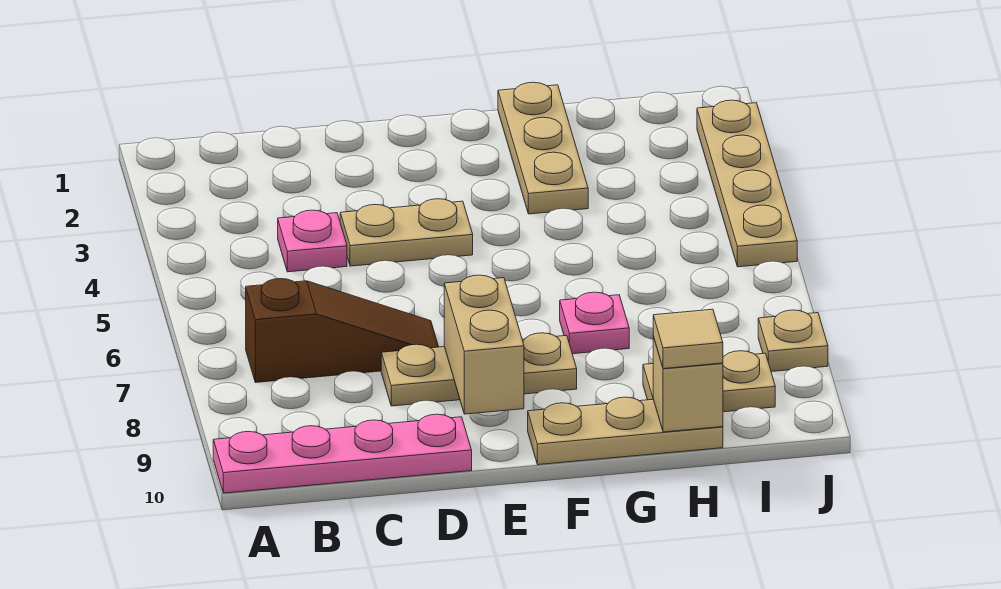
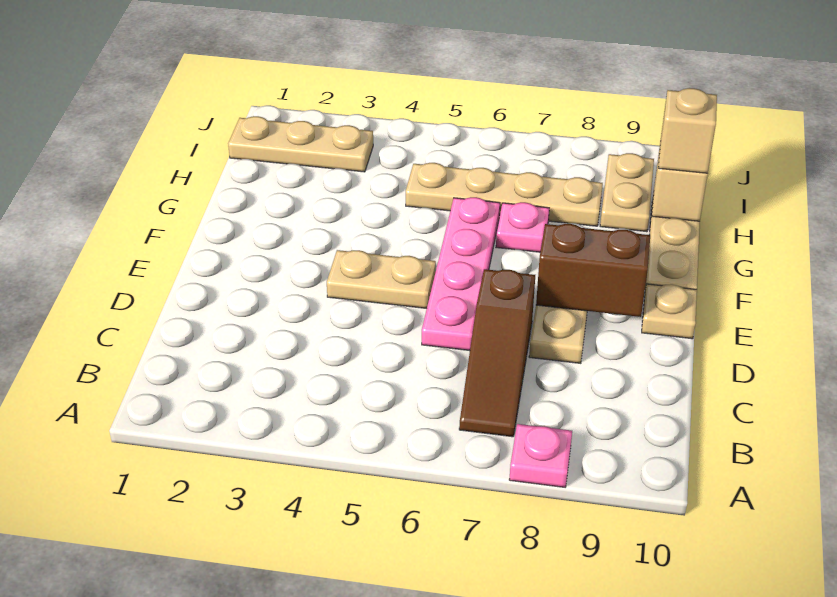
pink 1x4 plate [213,414,472,493] -> pink 1x4 plate moved to [422,197,500,351]
brown 1x3 slope [246,279,439,383] -> brown 1x3 slope turned to [459,269,535,437]
pink 1x1 plate [278,210,347,272] -> pink 1x1 plate moved to [509,424,572,487]
tan 1x2 plate [340,199,473,266] -> tan 1x2 plate turned to [327,250,436,308]
tan 1x2 brick [444,275,524,414] -> brown 1x2 brick [536,224,650,317]
tan 1x3 plate [498,82,588,214] -> tan 1x3 plate moved to [228,116,373,172]
tan 1x1 tile [653,309,723,369] -> tan 1x1 brick [658,88,717,174]
tan 1x4 plate [697,100,797,267] -> tan 1x4 plate moved to [406,163,603,226]
tan 1x1 plate [758,310,828,372] -> tan 1x1 plate moved to [642,284,697,339]

